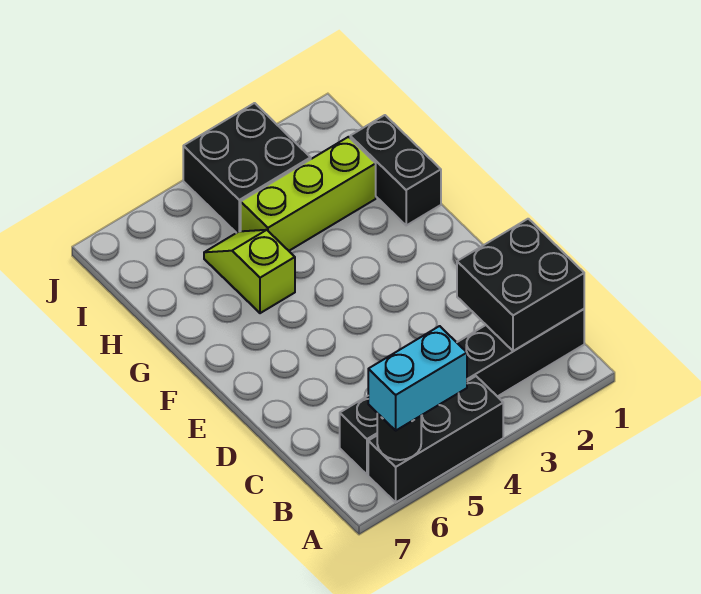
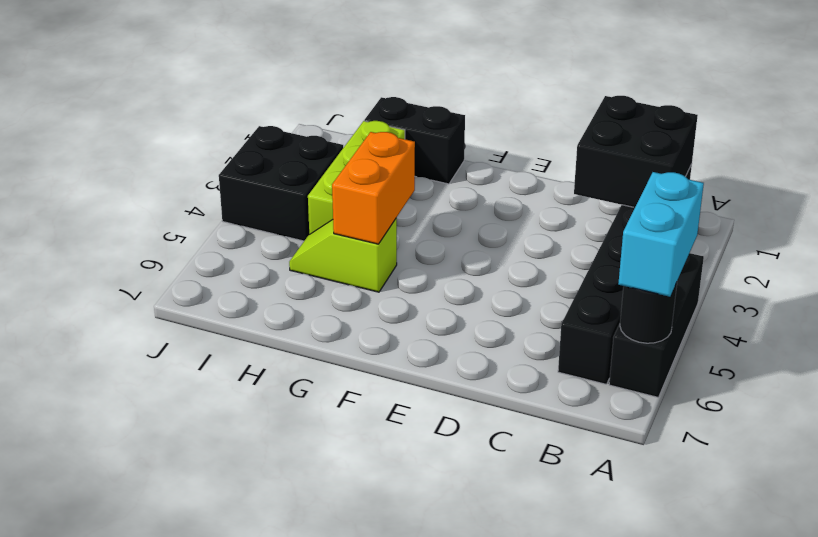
none -> orange 1x2 brick [332,132,415,244]

